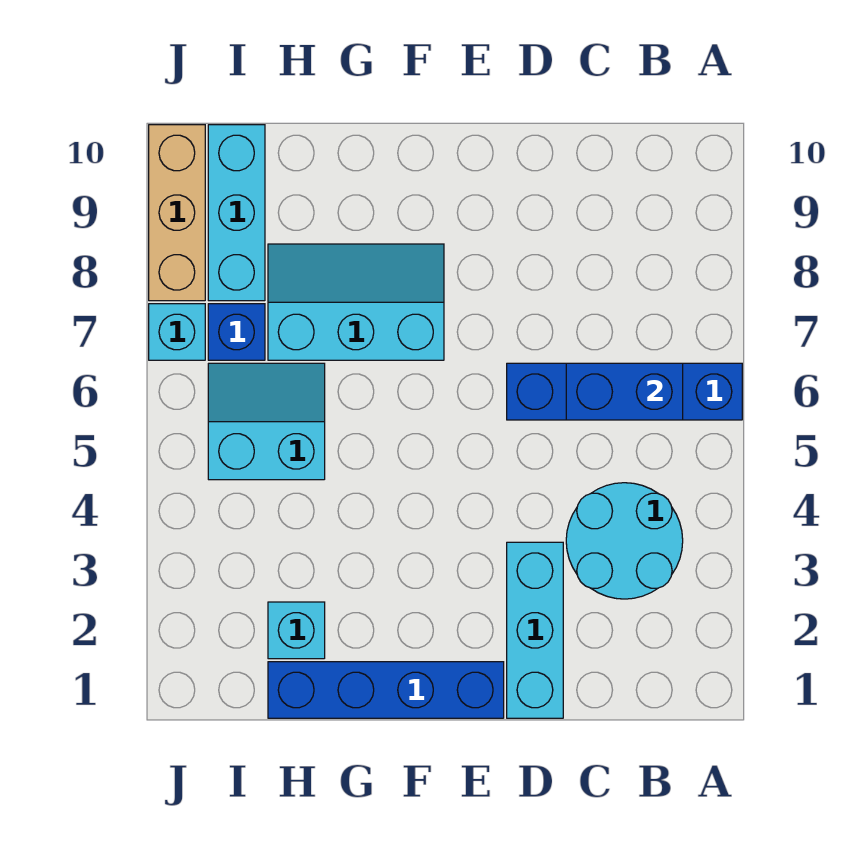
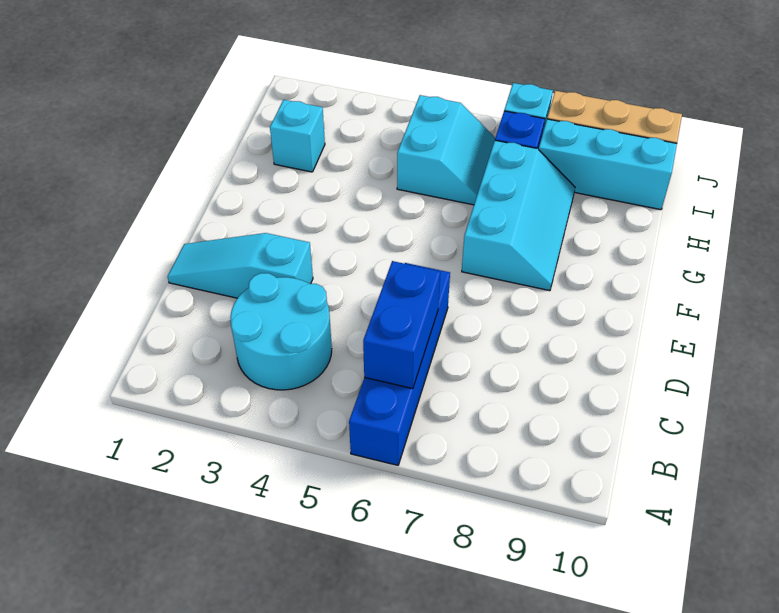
cyan 1x3 brick [507,542,563,718] -> cyan 1x3 slope [167,233,313,298]
blue 1x4 brick [268,662,504,718] -> none

